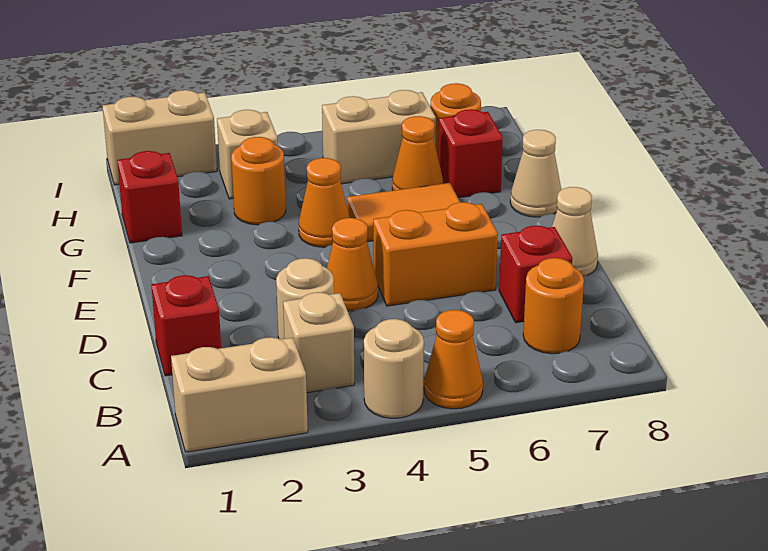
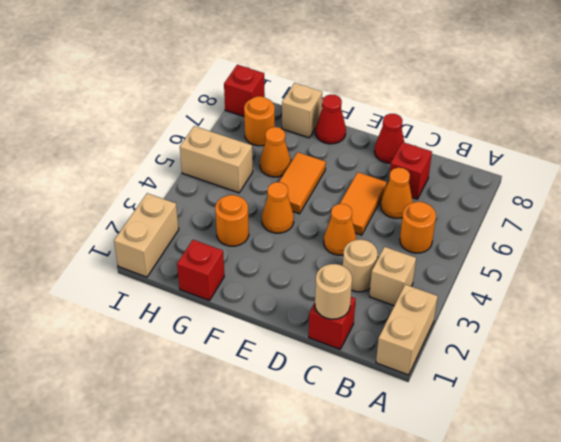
tan 1x1 round brick [364,319,424,418] -> tan 1x1 round brick moved to [315,264,352,319]
orange 1x1 cone [424,310,483,409] -> orange 1x1 cone moved to [381,168,413,218]
orange 1x1 round brick [523,258,584,354] -> orange 1x1 round brick moved to [400,202,436,253]
orange 1x2 brick [373,202,498,306] -> orange 1x2 tile [340,172,387,235]
tan 1x1 cone [552,187,598,276] -> red 1x1 cone [374,114,404,163]
tan 1x1 cone [510,130,561,217] -> red 1x1 cone [316,95,346,144]
red 1x1 brick [438,109,503,198] -> red 1x1 brick moved to [224,65,265,116]
tan 1x1 brick [217,110,278,199] -> tan 1x1 brick moved to [282,83,322,138]
tan 1x2 brick [322,90,436,184] -> tan 1x2 brick turned to [180,126,253,193]

